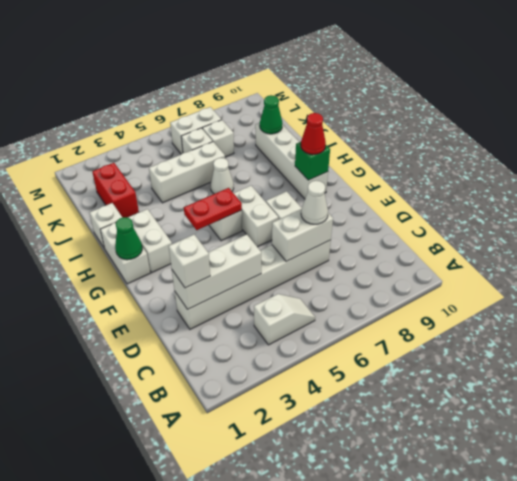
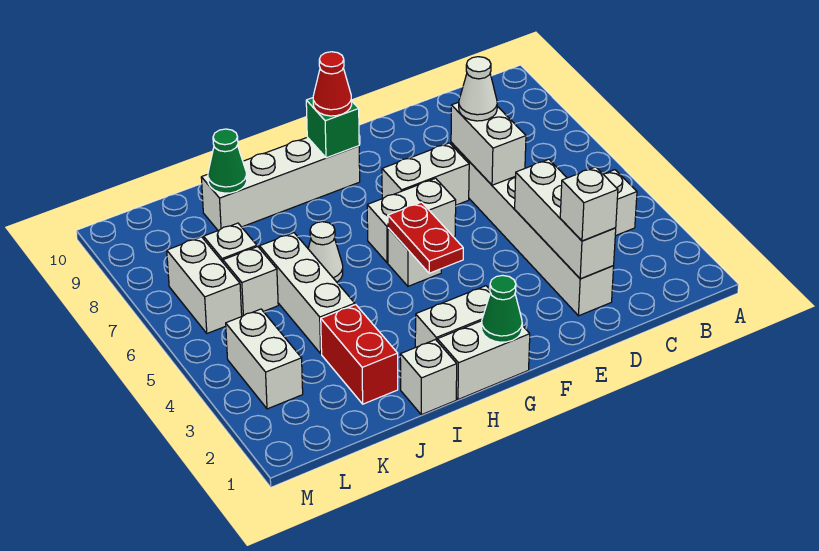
red 1x2 brick [92,163,139,218] -> red 1x2 brick turned to [321,305,398,404]
none -> white 1x2 brick [226,309,303,409]

